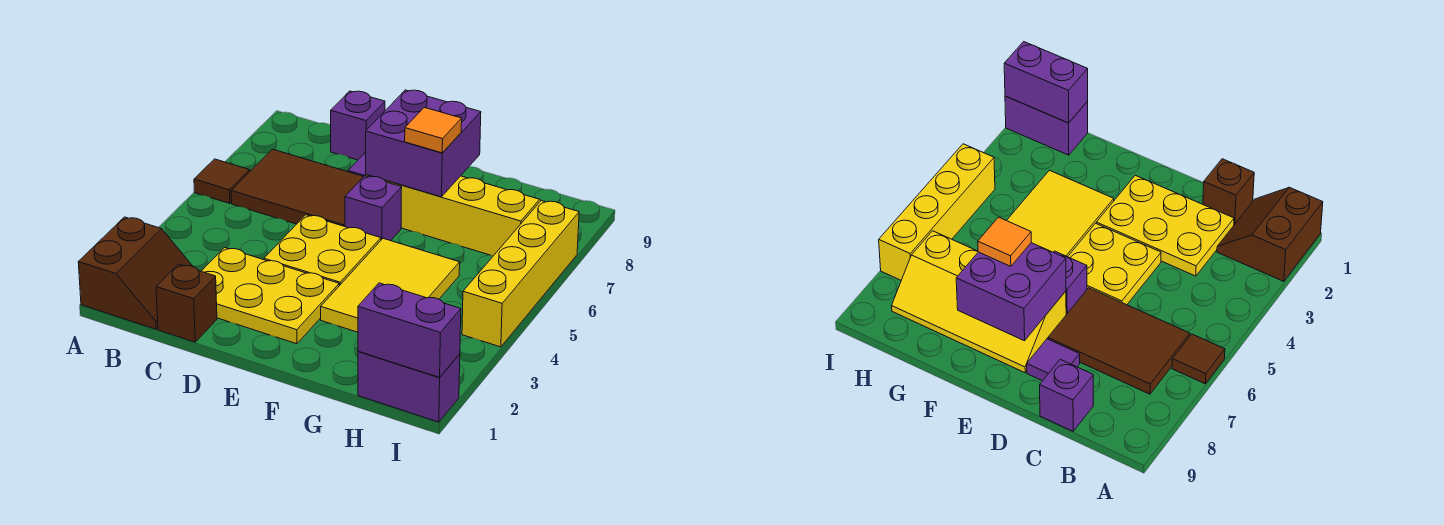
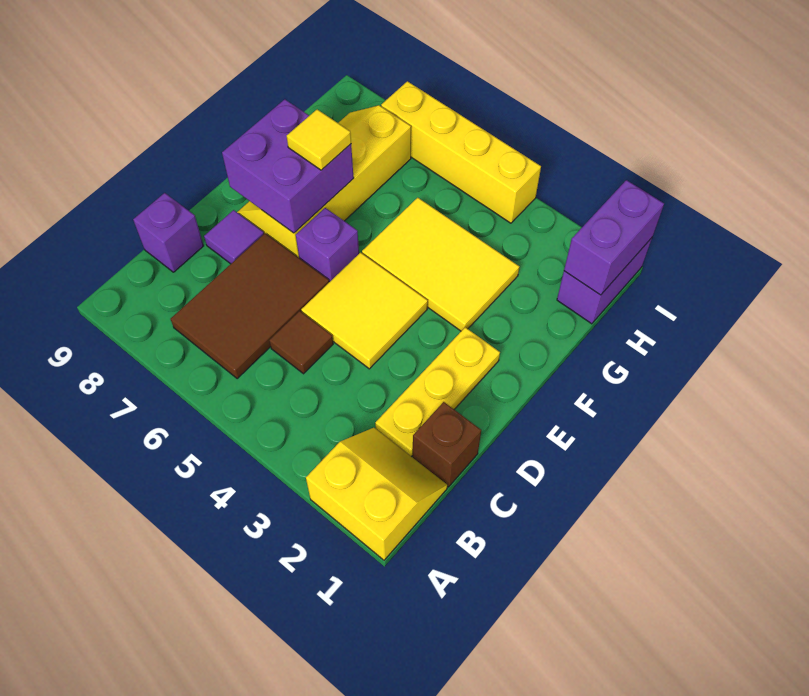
brown 2x2 slope [78,217,193,329] -> yellow 2x2 slope [306,428,447,560]
brown 1x1 tile [194,159,250,203] -> brown 1x1 tile moved to [269,311,333,374]
yellow 2x3 plate [201,247,339,344] -> yellow 1x3 plate [375,327,500,457]
yellow 2x2 plate [264,215,381,286] -> yellow 2x2 tile [301,253,428,369]
orange 1x1 tile [405,107,462,153] -> yellow 1x1 tile [287,109,351,170]

